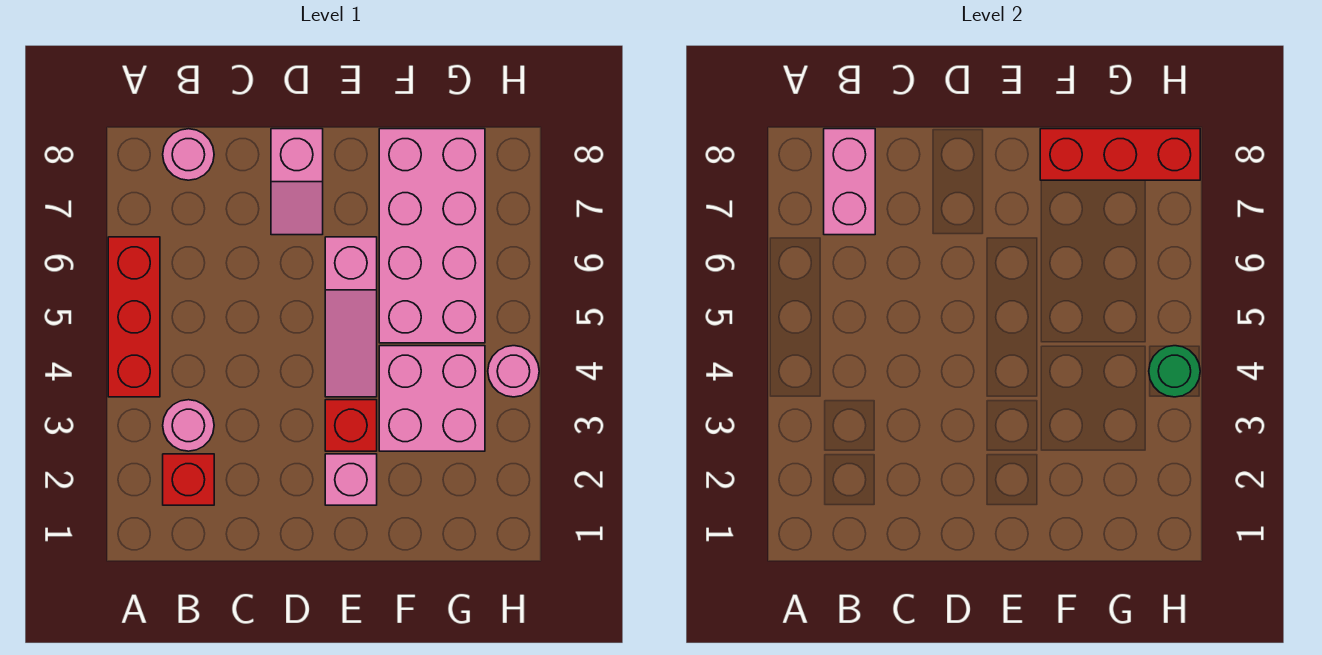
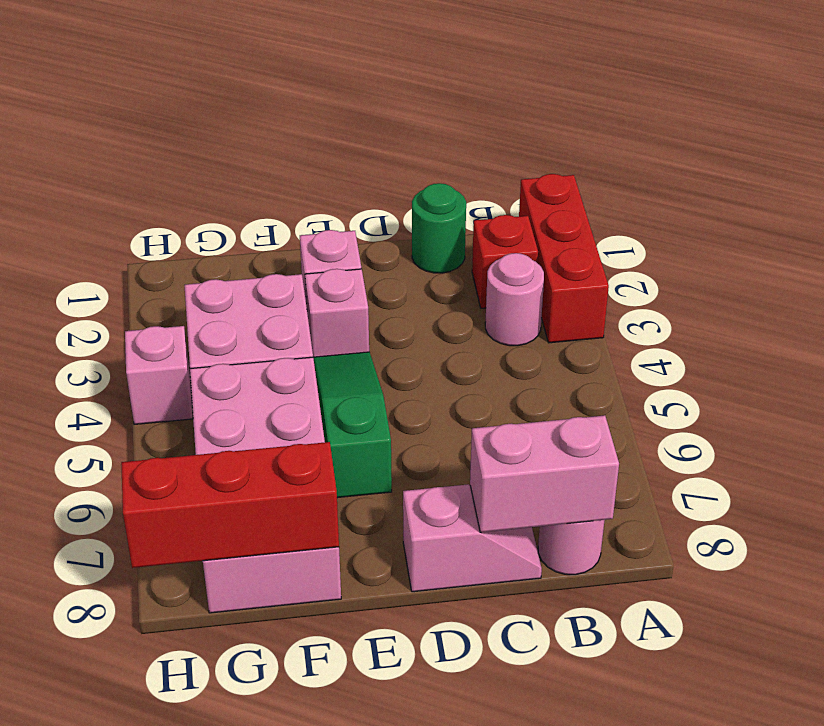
red 1x3 brick [108,237,160,397] -> red 1x3 brick moved to [519,174,609,343]
pink 1x2 brick [824,129,875,235] -> pink 1x2 brick turned to [470,415,619,532]
pink 1x2 slope [271,129,323,235] -> pink 1x2 slope turned to [403,484,542,592]
red 1x1 brick [325,400,377,451] -> pink 1x1 brick [305,269,369,357]
pink 1x3 slope [325,237,377,397] -> green 1x3 slope [313,352,392,498]
pink 1x1 round brick [488,346,539,397] -> pink 1x1 brick [125,326,193,424]
green 1x1 round brick [1149,346,1200,397] -> green 1x1 round brick moved to [412,183,466,273]

